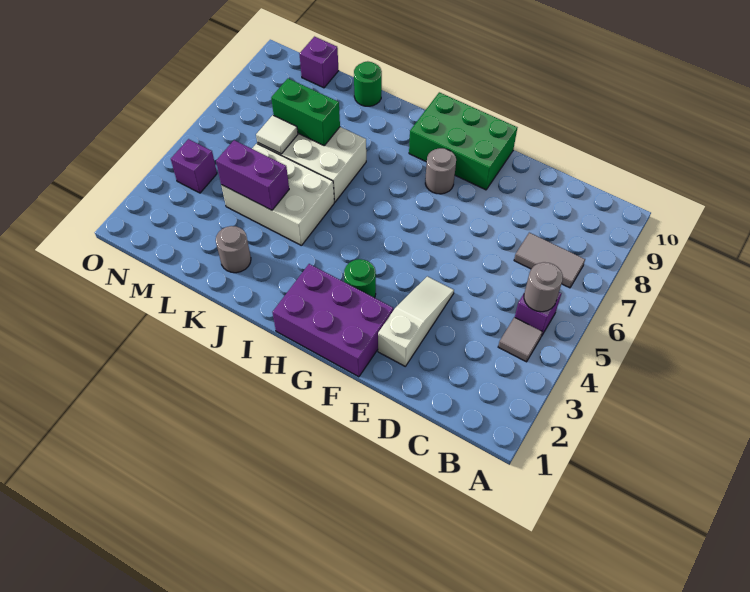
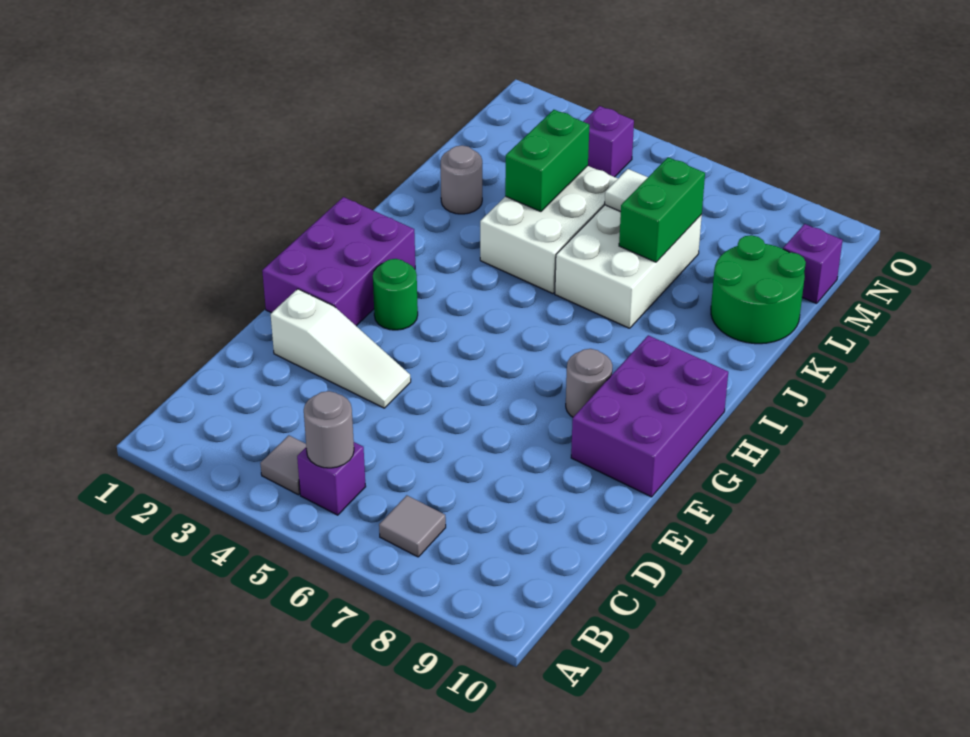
grey 1x2 tile [514,233,585,288] -> grey 1x1 tile [379,495,446,557]
green 2x3 brick [409,92,517,190] -> purple 2x3 brick [571,335,728,497]
purple 1x2 brick [216,140,289,210] -> green 1x2 brick [505,110,589,212]
green 1x1 round brick [354,61,382,106] -> green 2x2 round brick [711,235,806,344]

